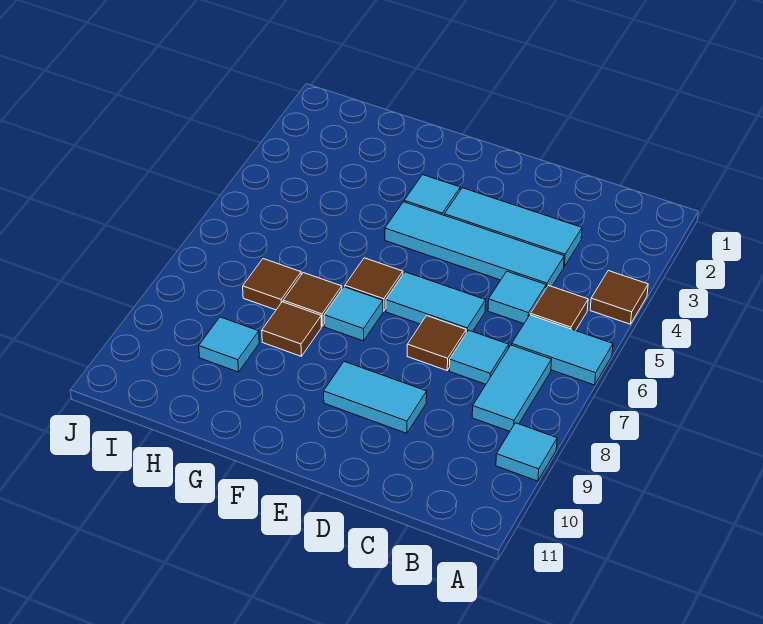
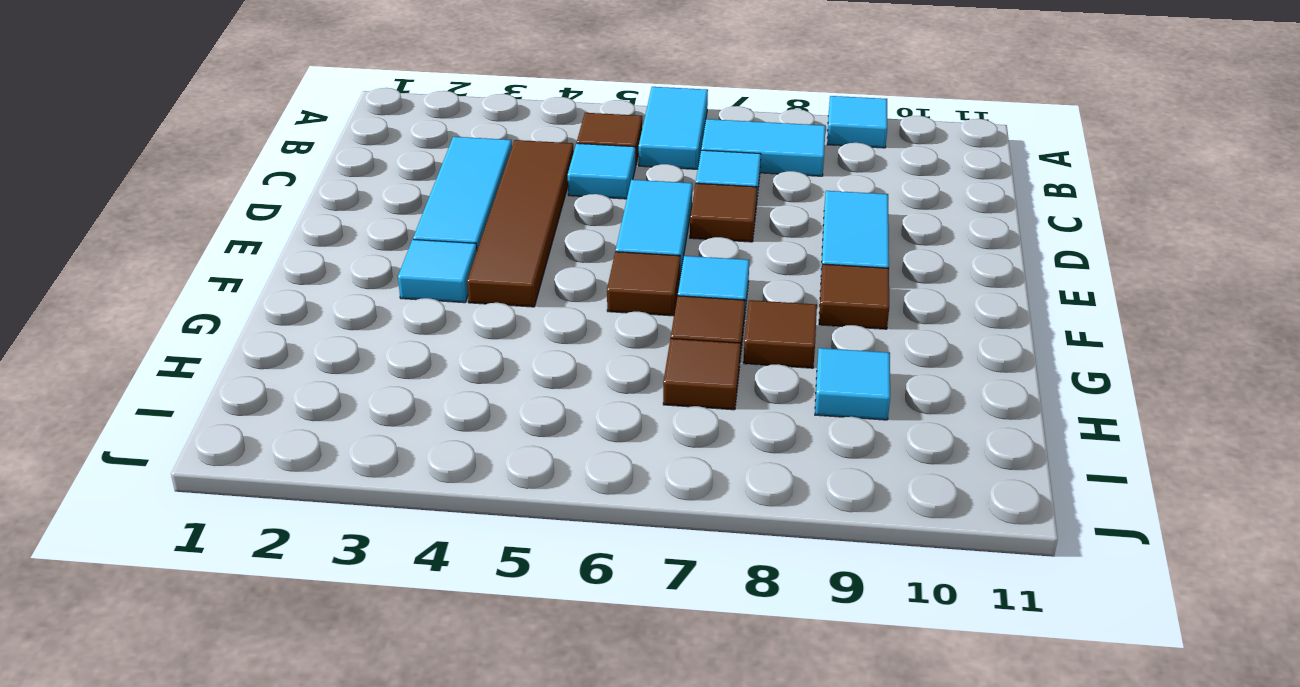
brown 1x1 tile [590,271,648,324] -> brown 1x1 tile moved to [819,264,889,329]
cyan 1x4 tile [385,202,564,288] -> brown 1x4 tile [467,140,574,307]

